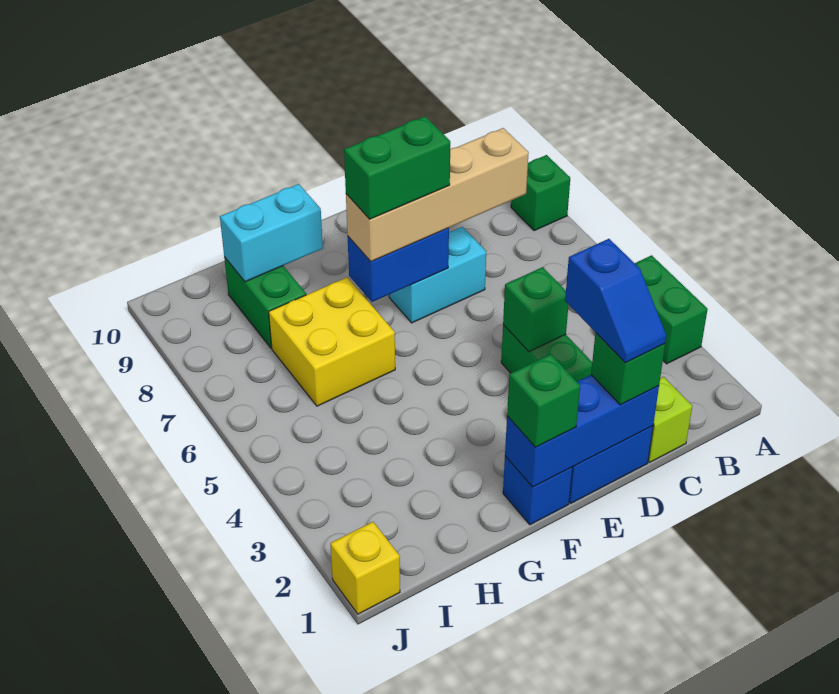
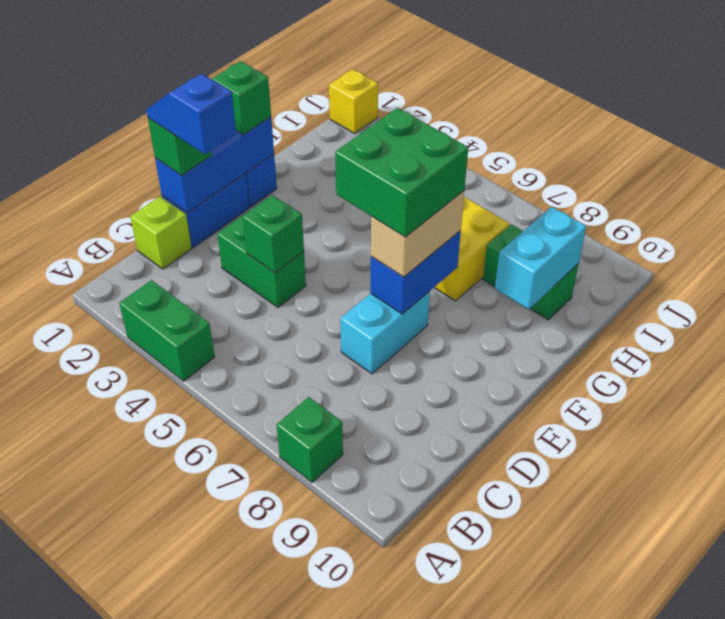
tan 1x4 brick [346,128,529,261] -> tan 1x2 brick [371,191,464,277]
green 1x2 brick [344,116,450,219] -> green 2x2 brick [335,108,468,237]

